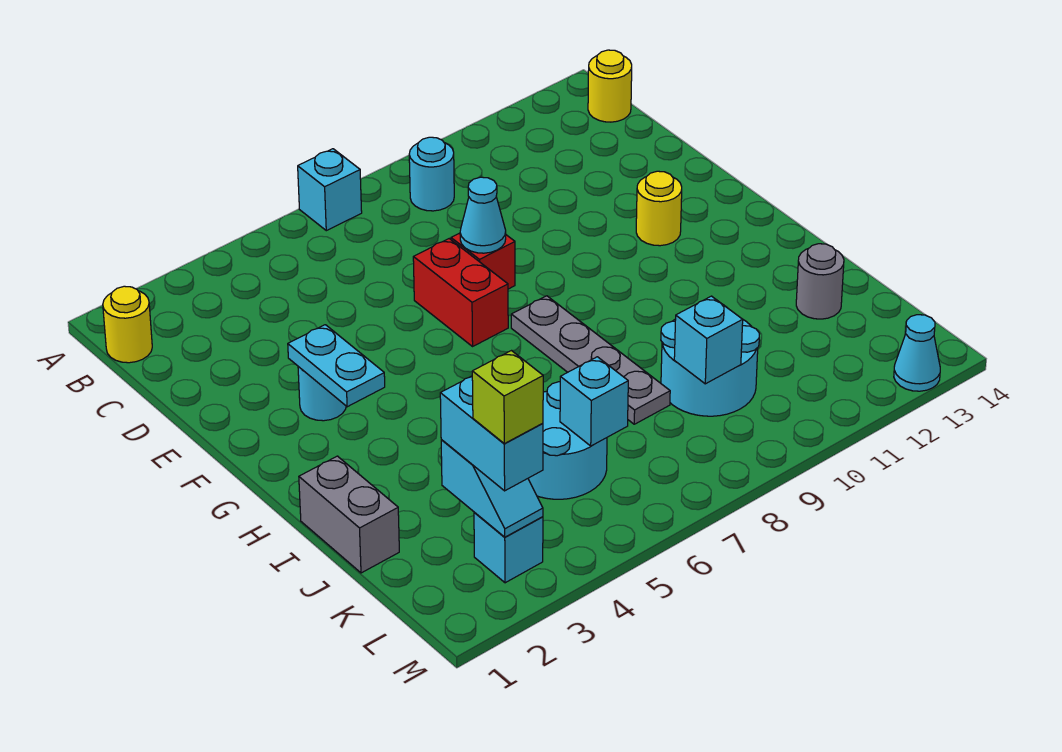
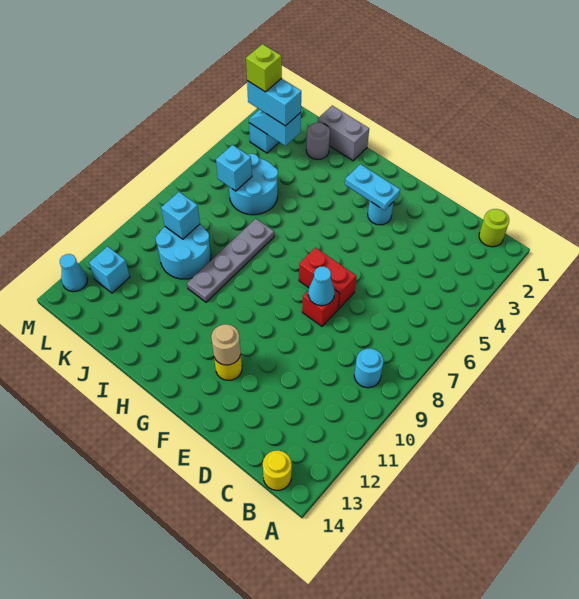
cyan 1x1 brick [298,149,362,231] -> cyan 1x1 brick moved to [89,247,130,293]
yellow 1x1 round brick [103,286,152,363] -> lime 1x1 round brick [479,209,509,247]
none -> tan 1x1 round brick [211,324,241,365]
grey 1x4 plate [511,296,670,424] -> grey 1x4 plate turned to [187,219,274,302]
grey 1x1 round brick [796,244,844,319] -> grey 1x1 round brick moved to [306,123,330,159]

